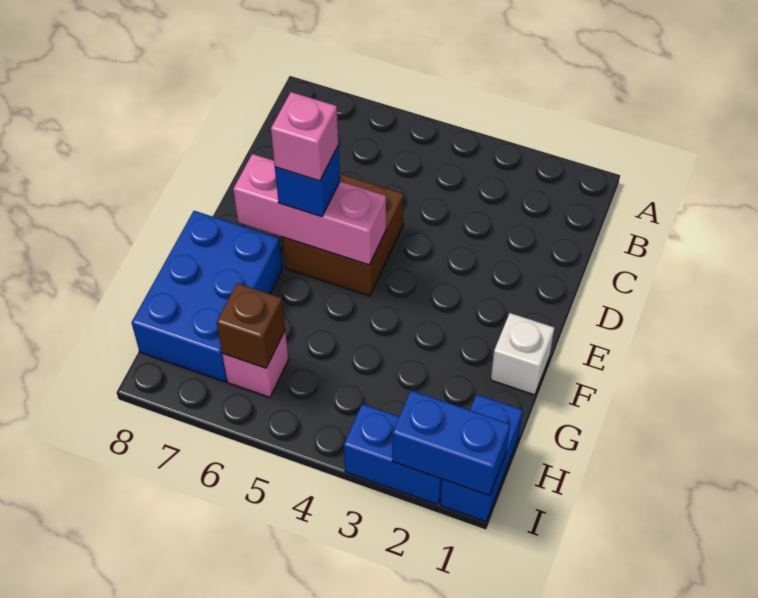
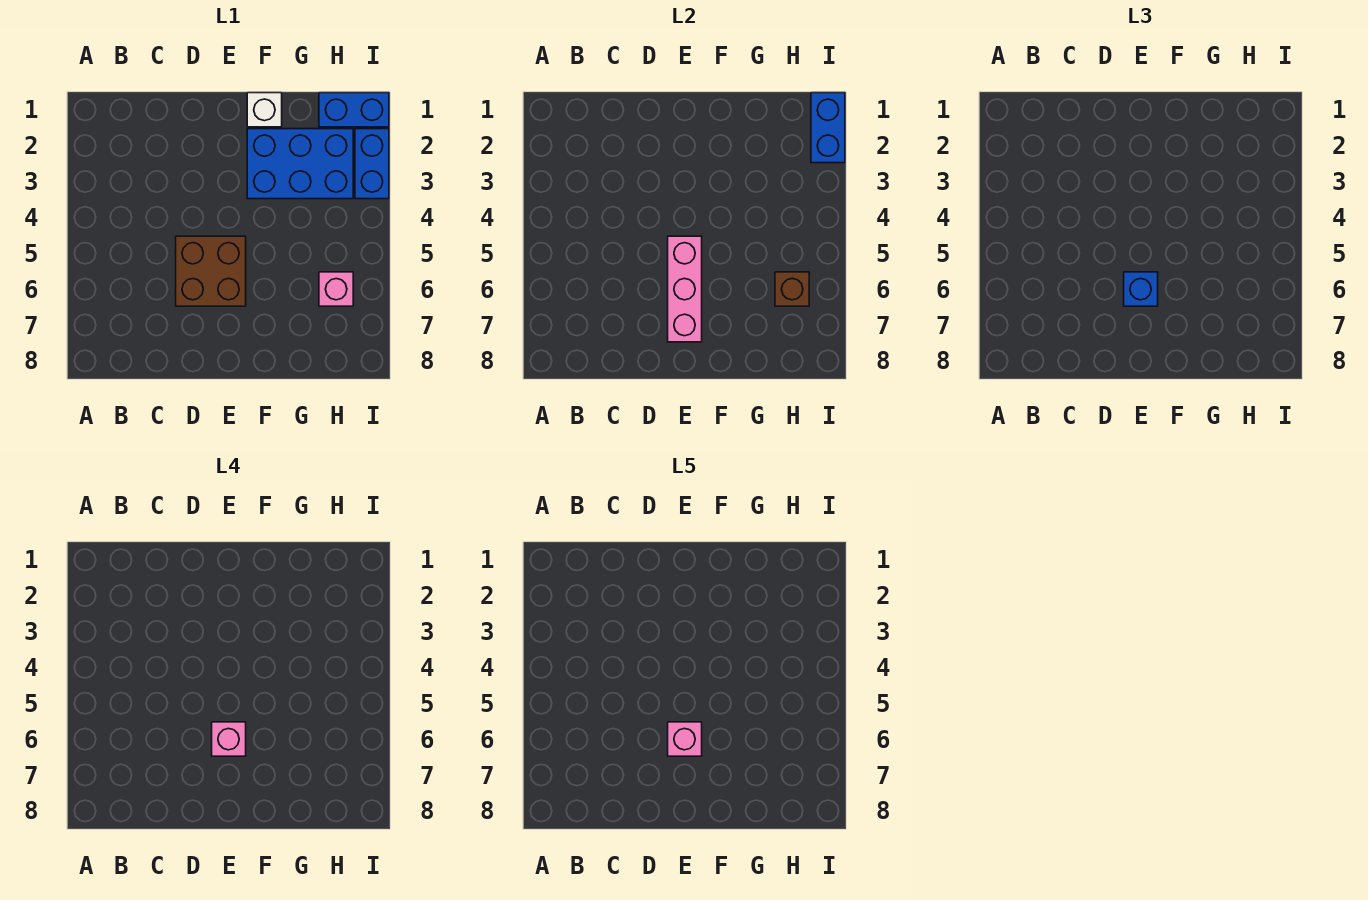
none -> pink 1x1 brick [668,722,702,756]
blue 2x3 brick [132,211,282,382] -> blue 2x3 brick moved to [247,129,353,199]

